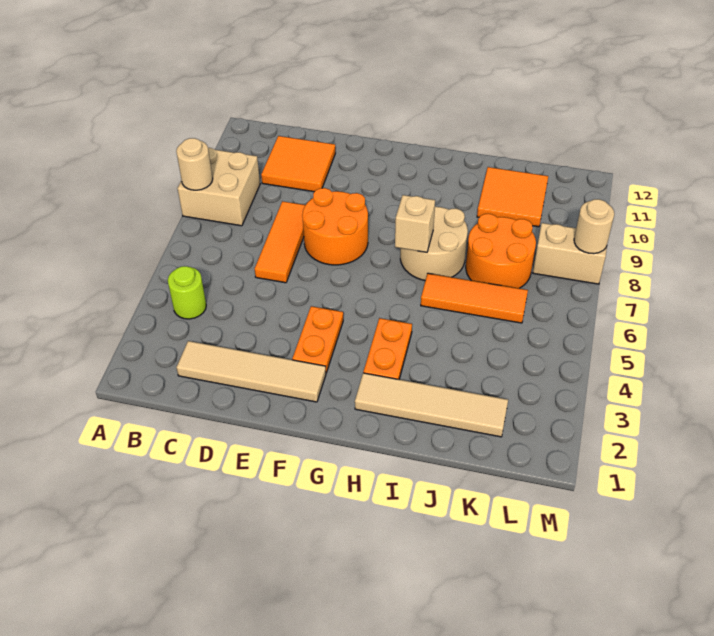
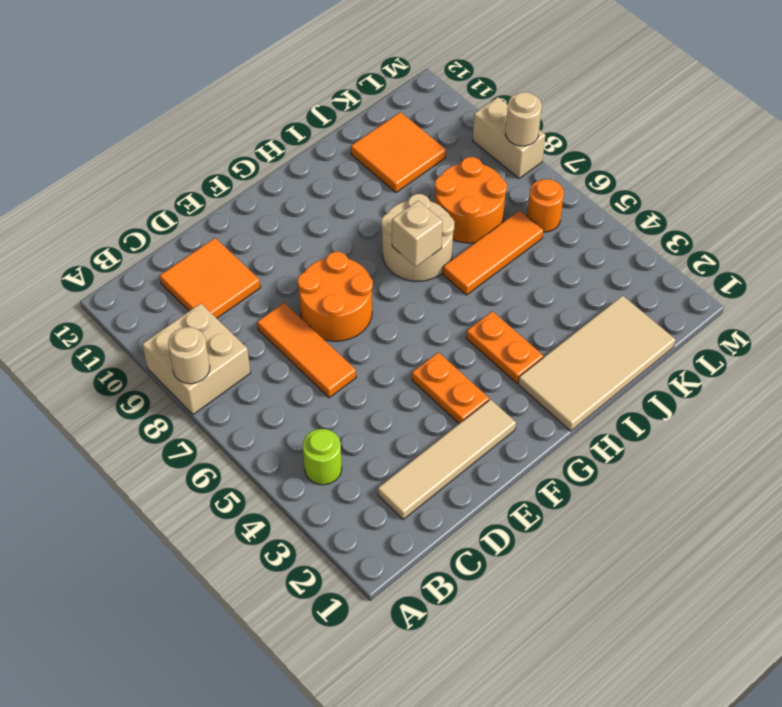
tan 1x4 tile [355,373,508,437] -> tan 2x4 tile [518,296,675,431]
none -> orange 1x1 round brick [527,179,564,232]
tan 1x2 brick [533,223,607,284] -> tan 1x2 brick turned to [473,97,545,178]

